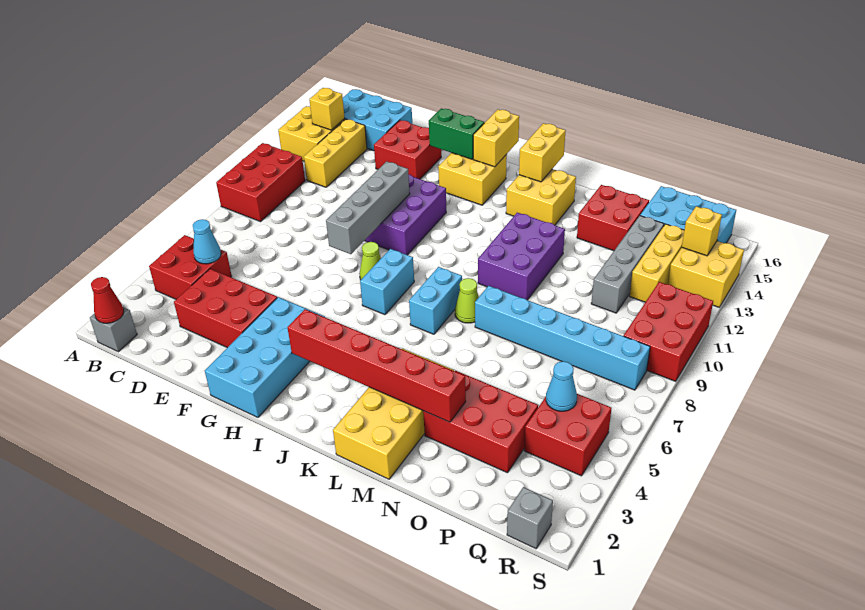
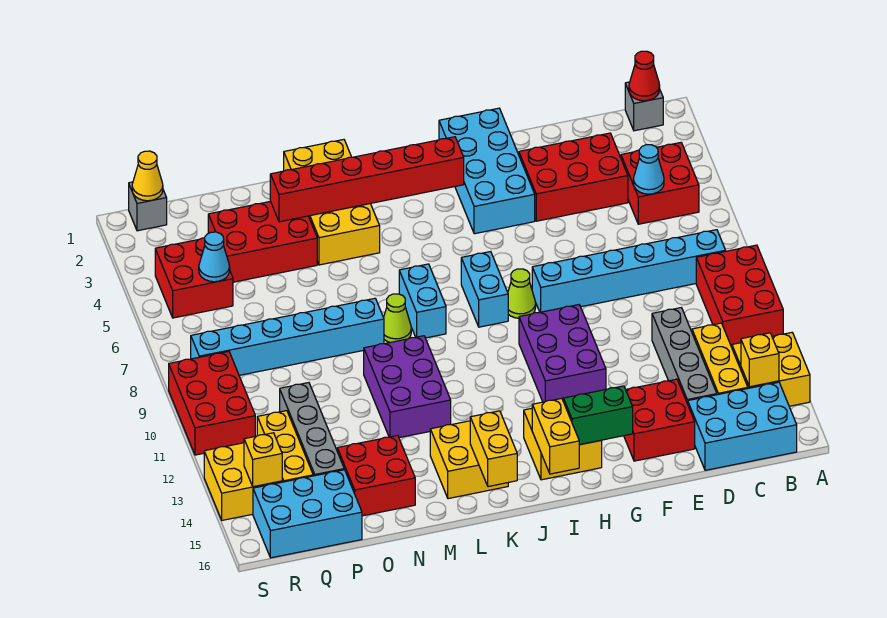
none -> cyan 1x6 brick [532,230,726,312]
grey 1x4 brick [326,161,410,254] -> grey 1x4 brick moved to [652,308,717,404]
none -> yellow 1x1 cone [132,151,163,201]

